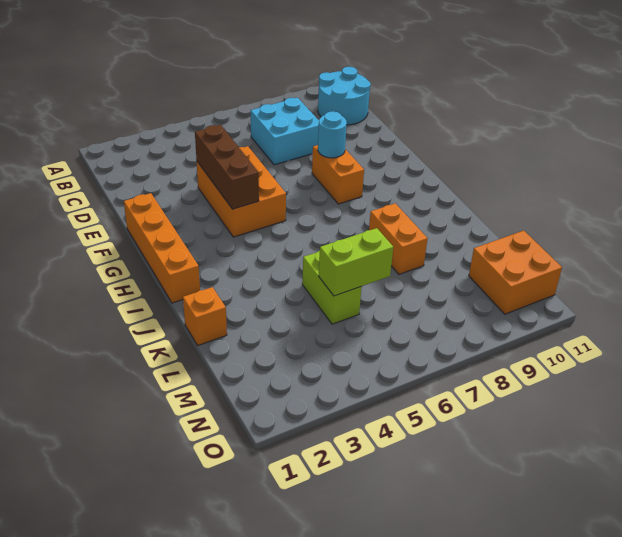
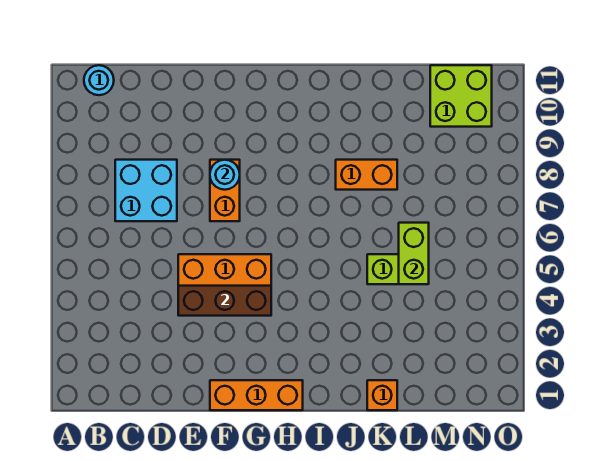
cyan 2x2 round brick [318,67,371,125] -> cyan 1x1 round brick [84,65,114,95]
orange 1x4 brick [124,193,200,303] -> orange 1x3 brick [210,380,303,410]
orange 1x2 brick [312,145,364,204] -> orange 1x2 brick turned to [210,160,240,221]
orange 2x2 brick [469,231,562,314] -> lime 2x2 brick [430,65,492,127]

